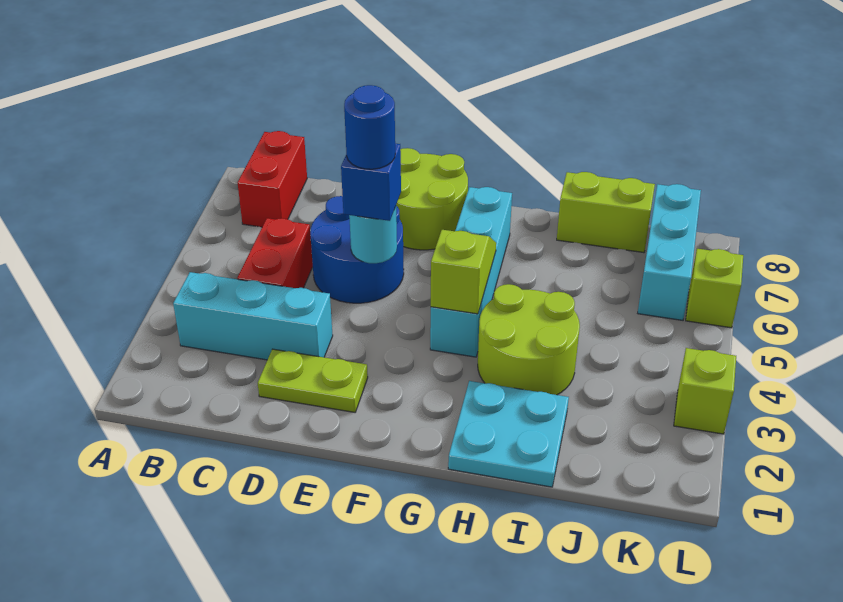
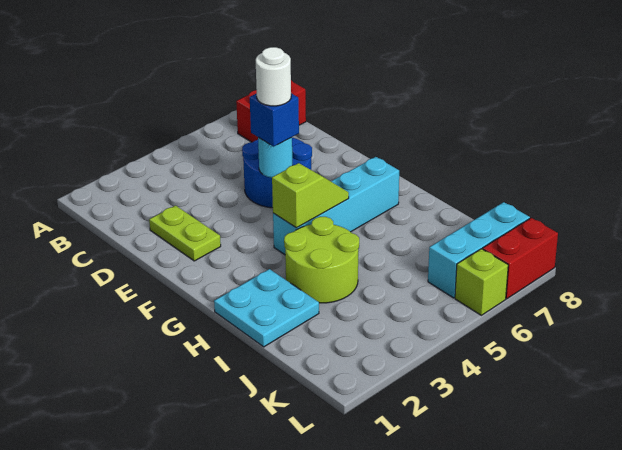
cyan 1x3 brick [173,272,333,360] -> none
red 1x2 brick [237,218,313,288] -> red 1x2 brick moved to [483,218,558,299]
blue 1x1 round brick [344,85,395,169] -> white 1x1 round brick [256,47,291,106]
lime 2x2 round brick [396,148,468,250] -> none
lime 1x2 brick [557,172,655,253] -> none
lime 1x1 brick [674,348,736,434] -> none

